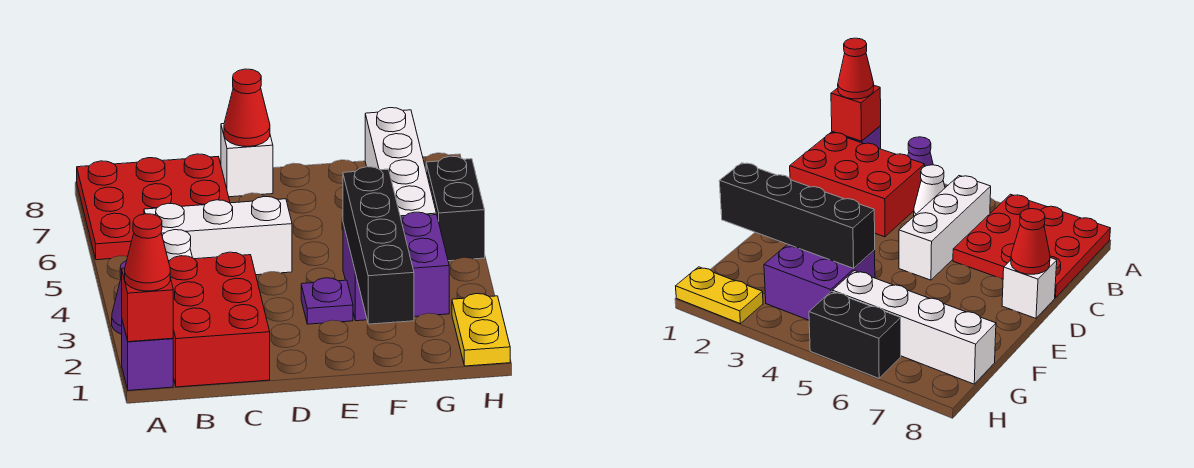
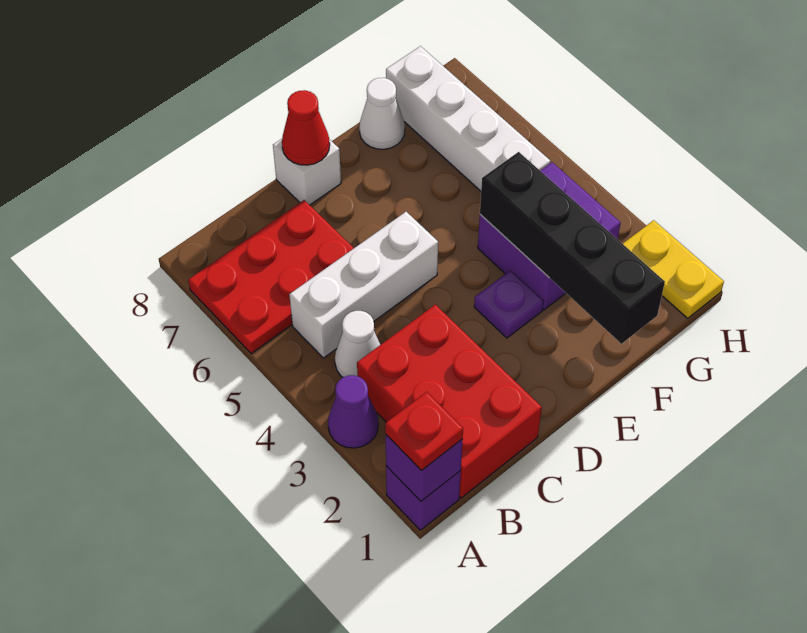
red 1x1 brick [122,268,173,342] -> purple 1x1 brick [386,435,463,501]
red 1x1 cone [125,214,170,291] -> red 1x1 plate [385,392,463,471]
red 3x3 plate [77,154,230,260] -> red 2x3 plate [188,200,354,354]
none -> white 1x1 cone [359,78,405,149]
black 1x2 brick [426,156,485,261] -> none

